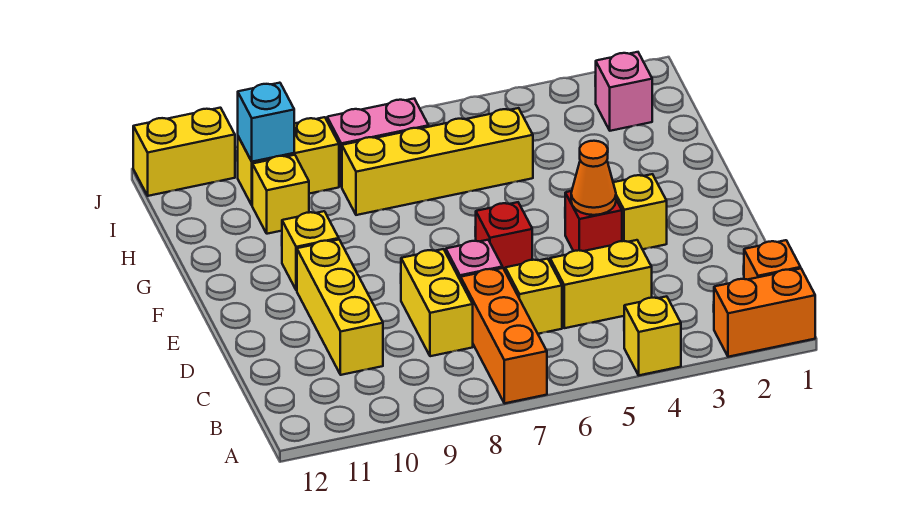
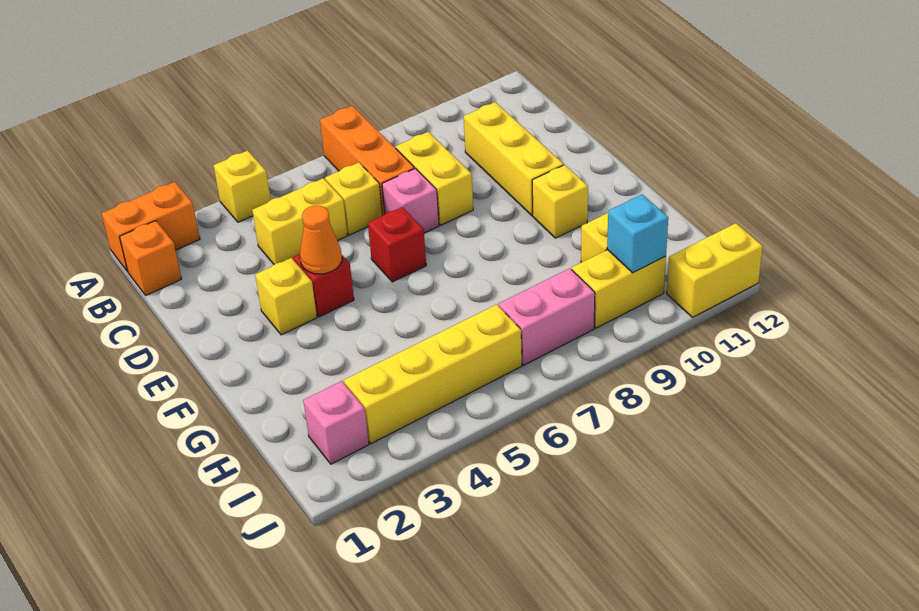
yellow 1x4 brick [342,108,533,215] -> yellow 1x4 brick moved to [344,304,522,444]

